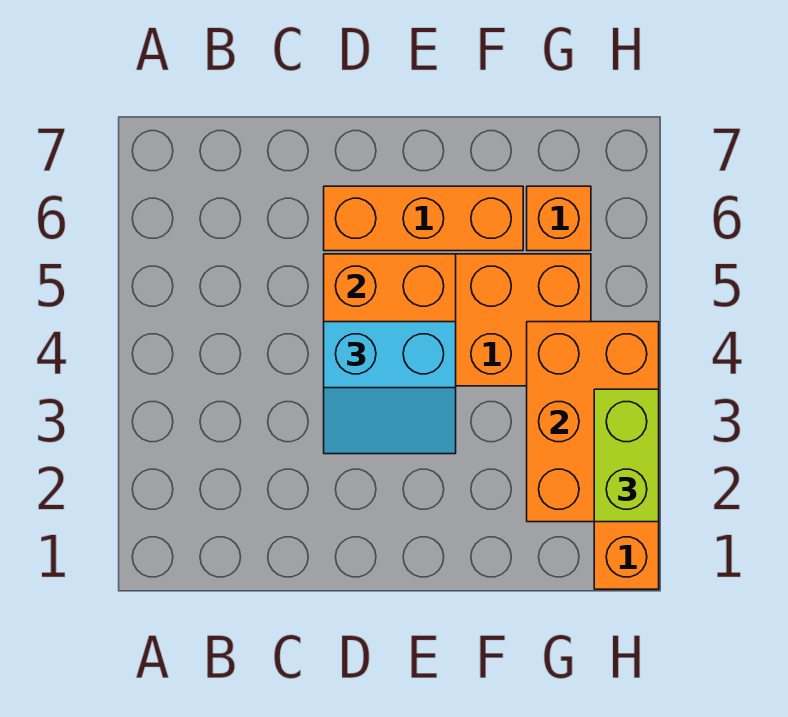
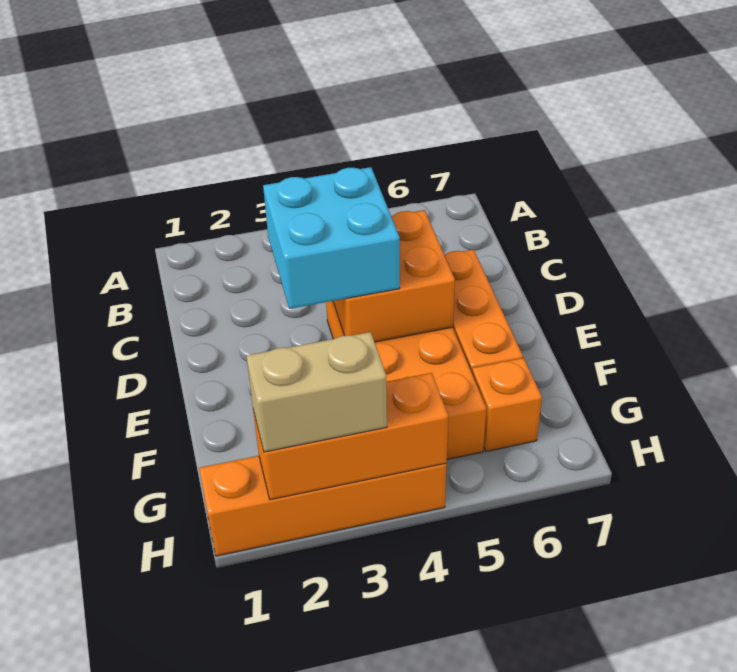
cyan 2x2 slope [324,322,456,454] -> cyan 2x2 brick [263,167,400,309]
orange 2x3 brick [527,322,659,522] -> orange 1x3 brick [253,373,449,500]
lime 1x2 brick [594,389,659,522] -> tan 1x2 brick [247,332,387,452]

